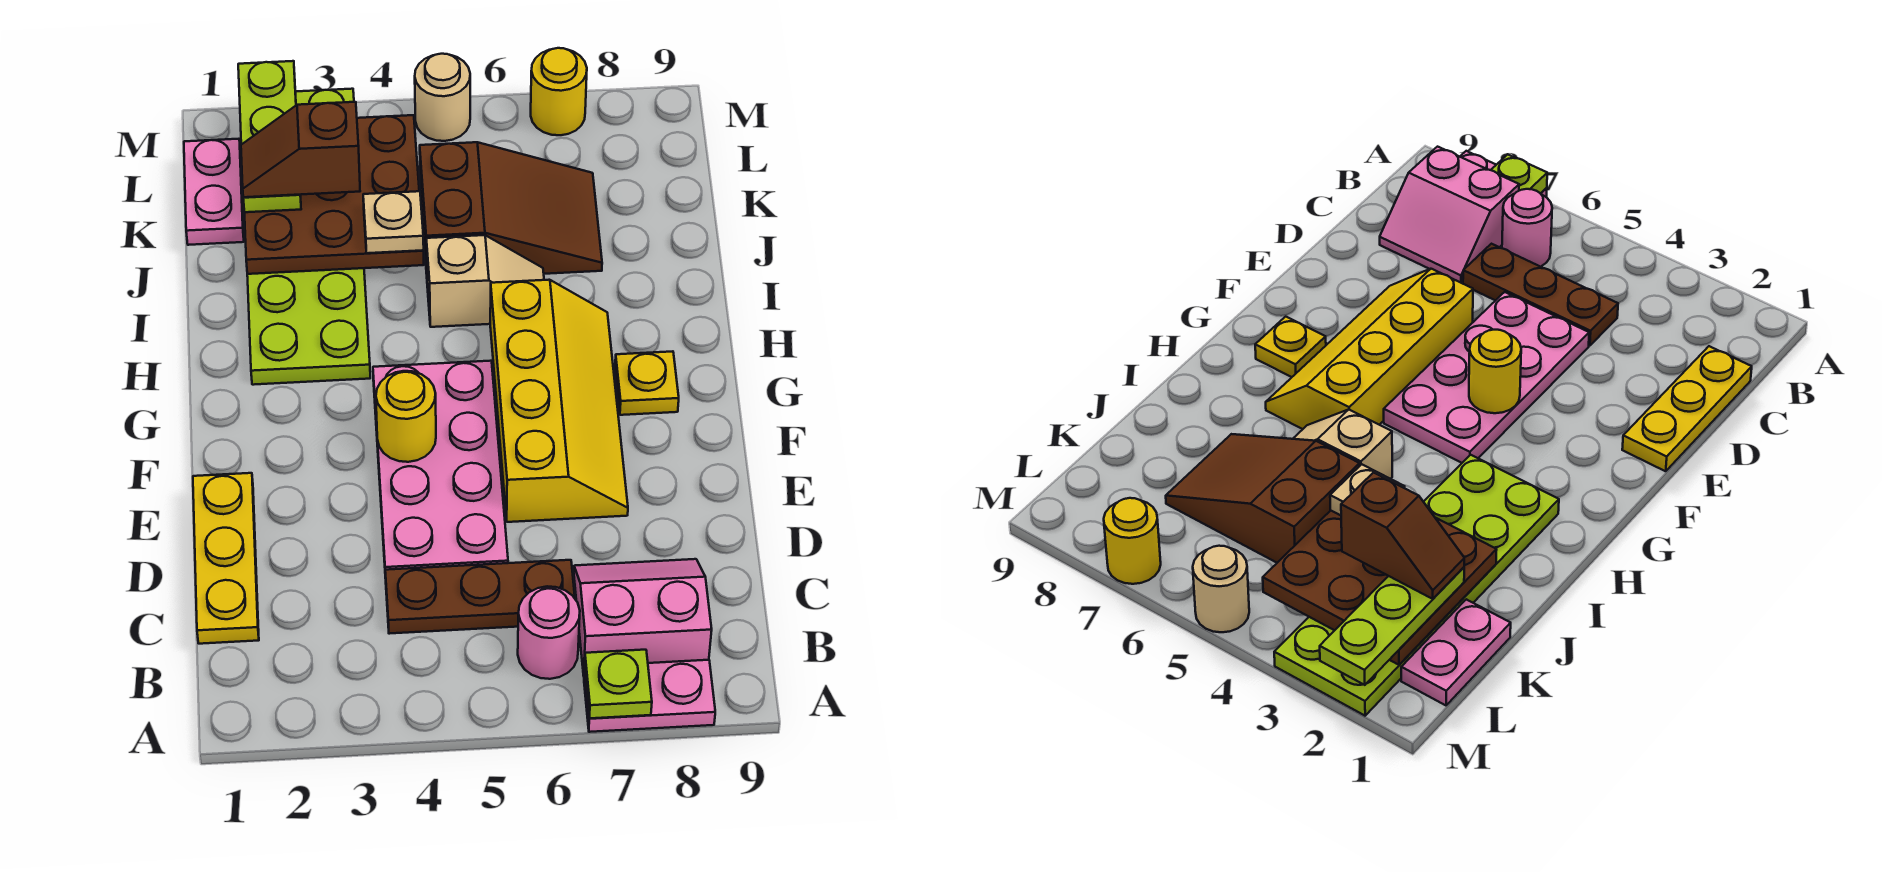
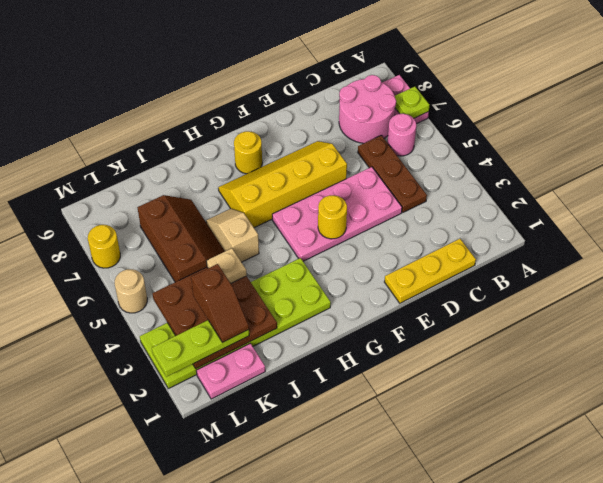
pink 2x2 slope [574,559,712,676] -> pink 2x2 round brick [339,75,396,143]
yellow 1x1 plate [615,351,679,415] -> yellow 1x1 round brick [234,131,262,174]
brown 2x3 slope [420,142,602,274] -> brown 2x3 slope turned to [137,195,225,282]

